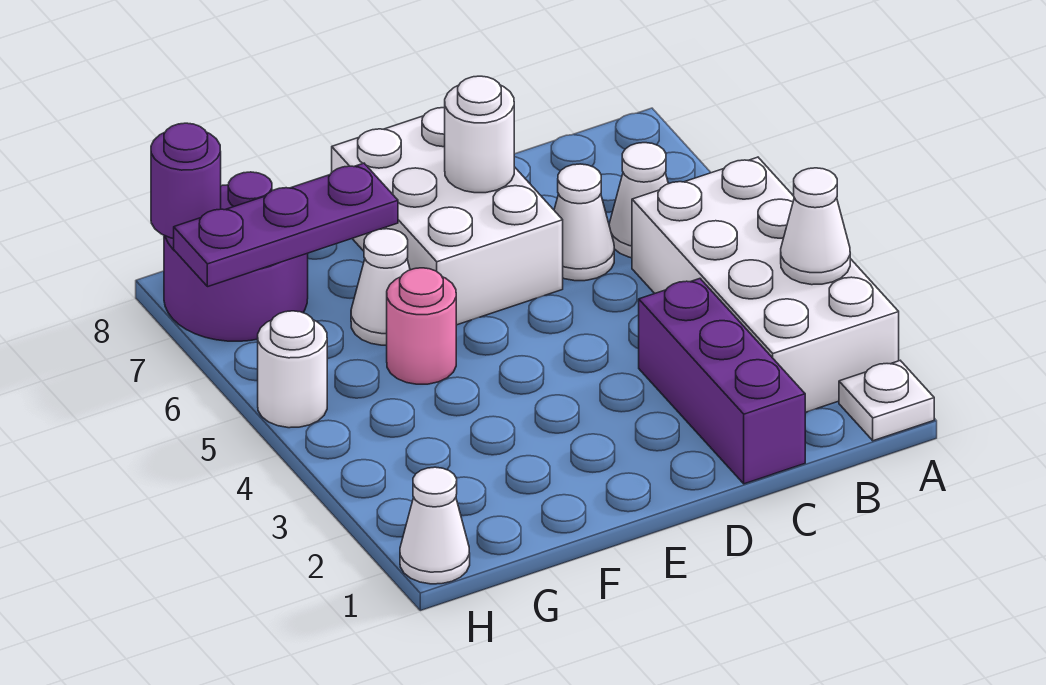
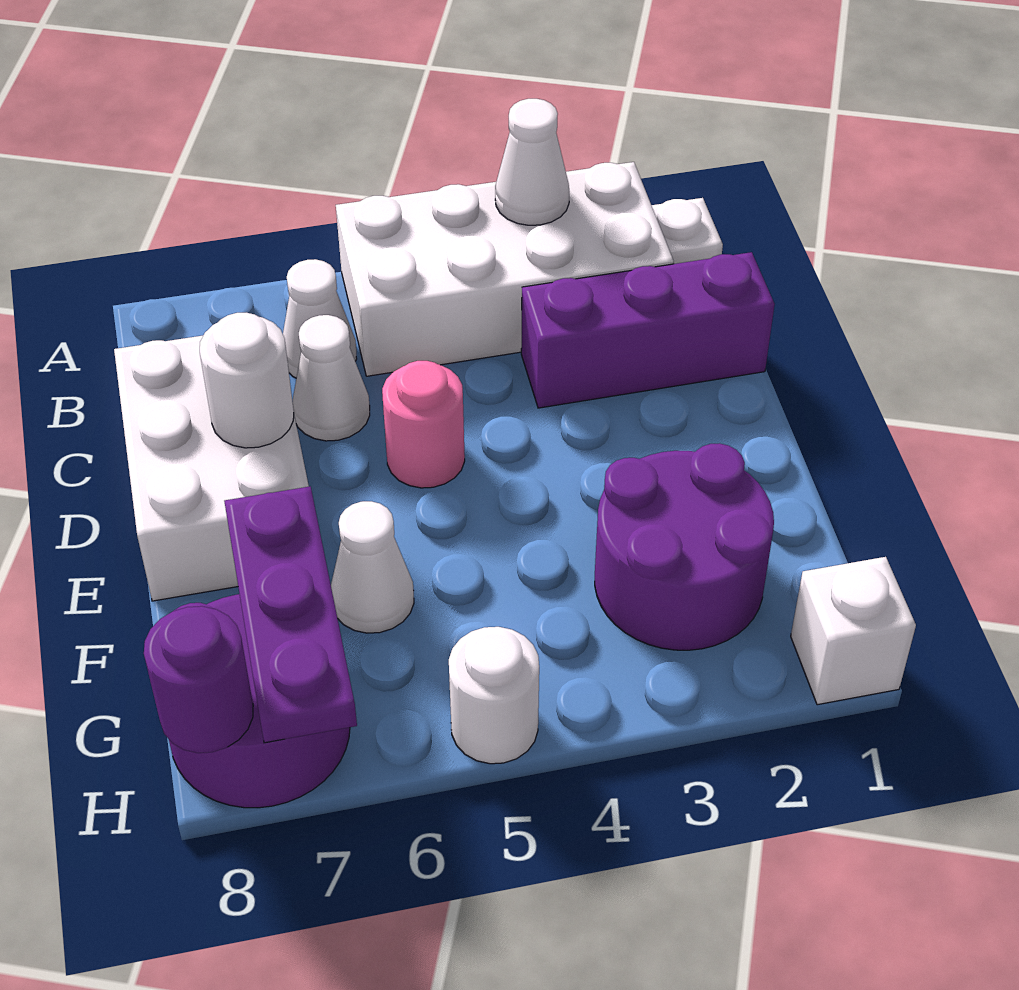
white 2x3 brick [332,107,563,325] -> white 2x3 brick turned to [114,324,309,601]
none -> purple 2x2 round brick [595,443,774,650]
pink 1x1 round brick [387,268,456,384] -> pink 1x1 round brick moved to [382,361,465,488]
white 1x1 cone [400,467,470,584] -> white 1x1 brick [791,557,916,705]

